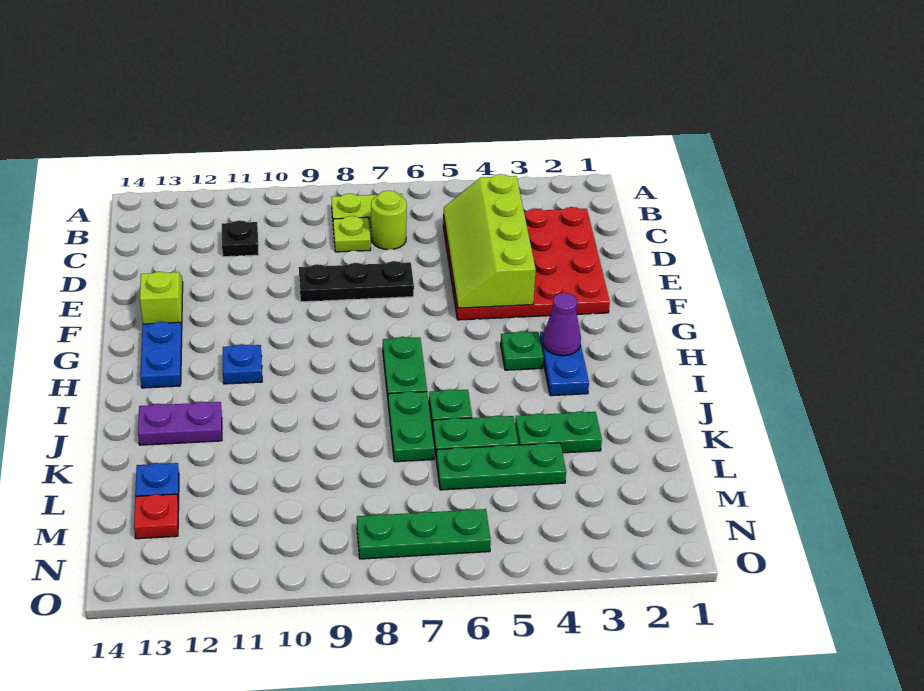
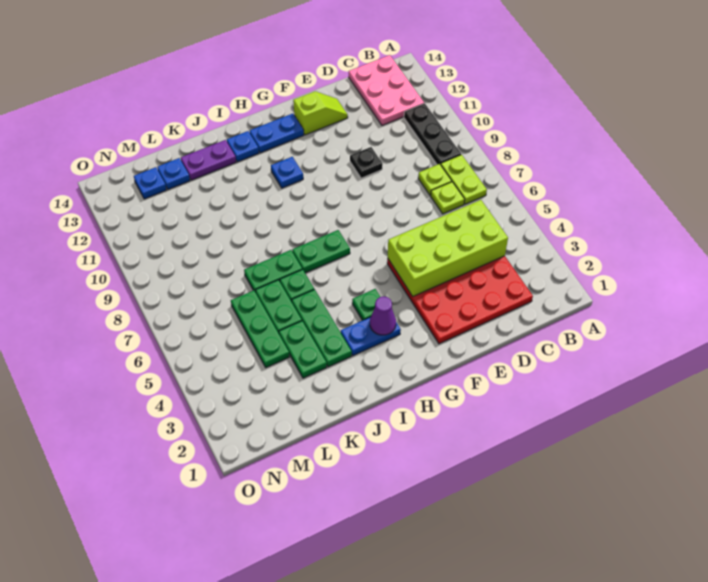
none -> pink 2x3 plate [349,55,424,125]
lime 2x4 slope [443,174,536,308] -> lime 2x4 brick [388,200,508,296]
lime 1x1 round brick [371,191,407,250] -> lime 1x1 plate [431,182,465,214]
black 1x1 plate [222,220,259,257] -> black 1x1 plate moved to [350,147,383,178]
black 1x3 plate [299,261,414,302] -> black 1x3 plate moved to [404,103,461,165]
none -> blue 1x1 plate [227,131,259,162]
purple 1x2 plate [138,402,222,445] -> purple 1x2 plate turned to [181,140,236,180]
red 1x1 plate [134,494,179,539] -> blue 1x1 plate [134,167,167,199]
green 1x3 plate [357,509,491,559] -> green 1x3 plate moved to [291,289,352,367]

